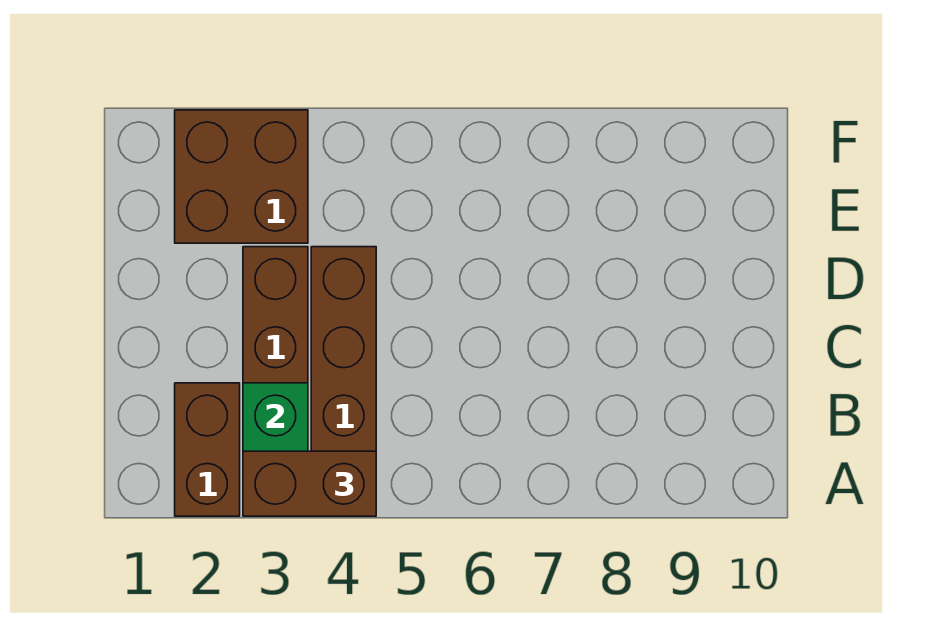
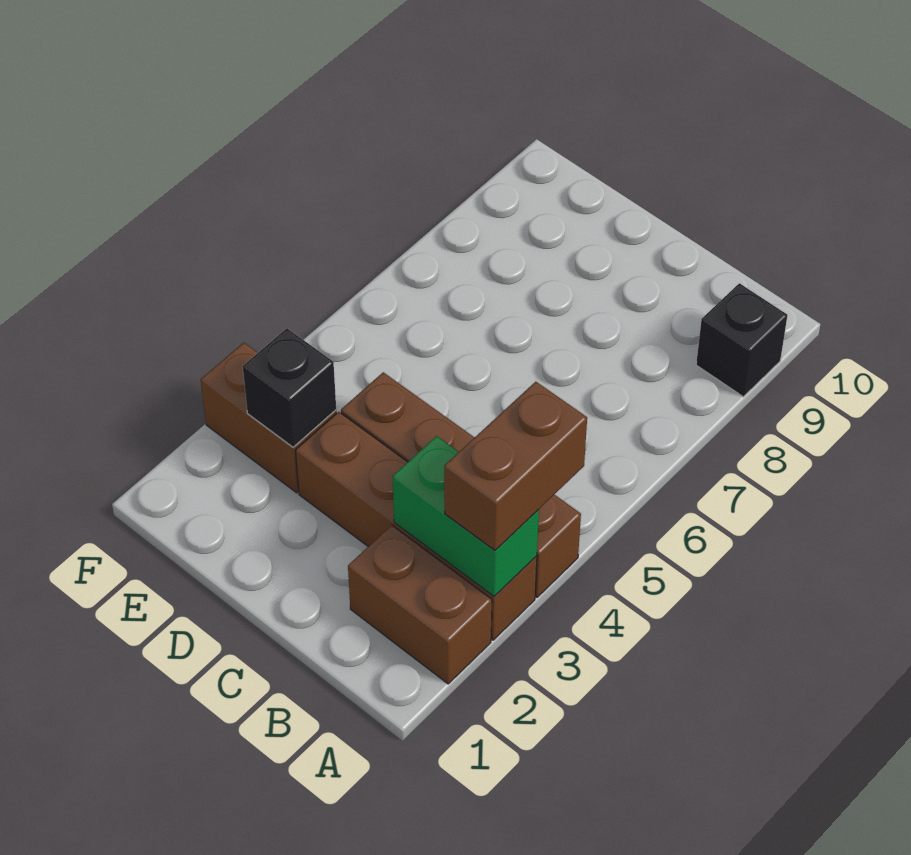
none -> black 1x1 brick [696,283,787,397]
brown 2x2 brick [175,110,308,243] -> brown 1x2 brick [201,343,337,493]
none -> black 1x1 brick [243,328,336,447]

